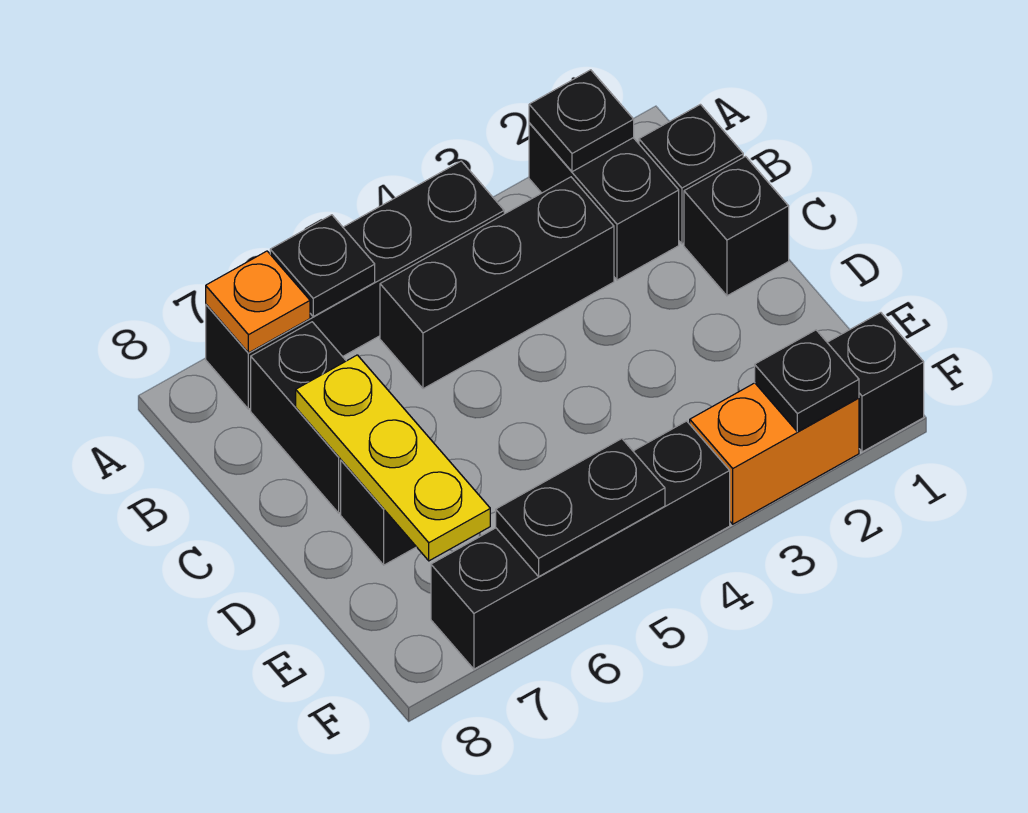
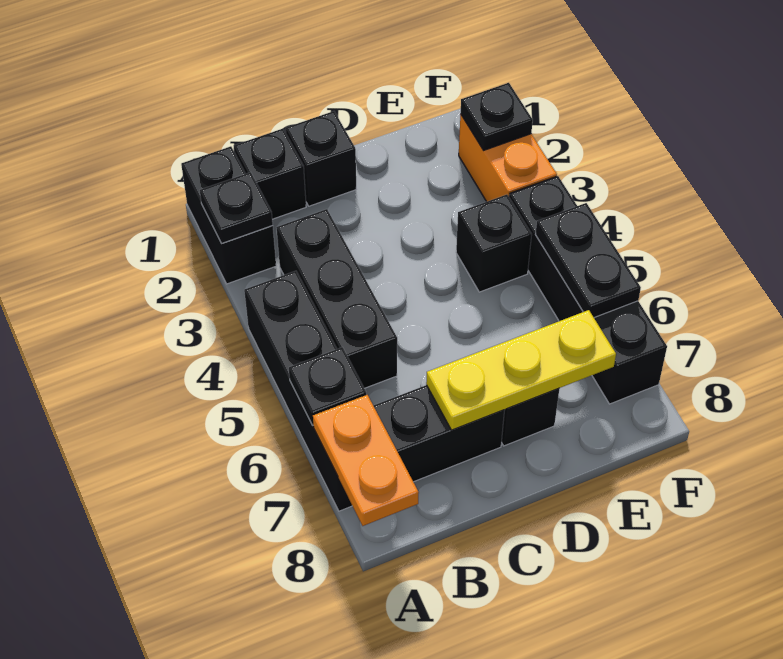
black 1x2 brick [529,123,679,280] -> black 1x2 brick turned to [181,146,276,284]
orange 1x1 plate [206,251,310,353] -> orange 1x2 plate [313,395,419,526]
black 1x1 brick [827,313,924,452] -> black 1x1 brick moved to [456,195,532,292]

